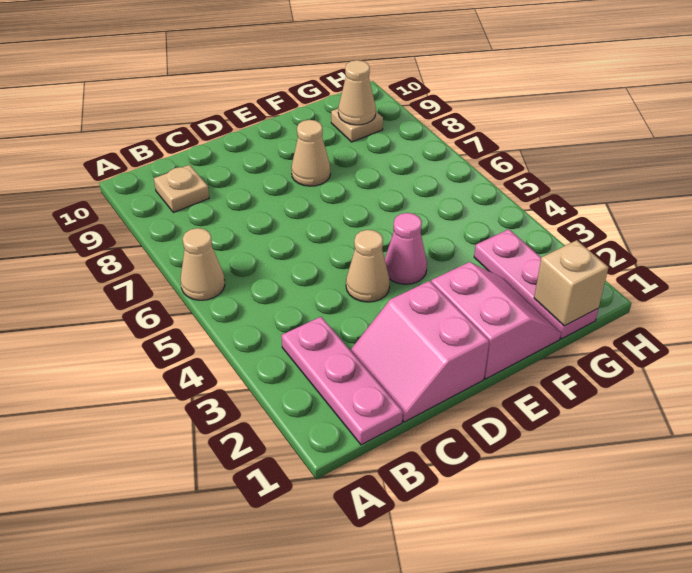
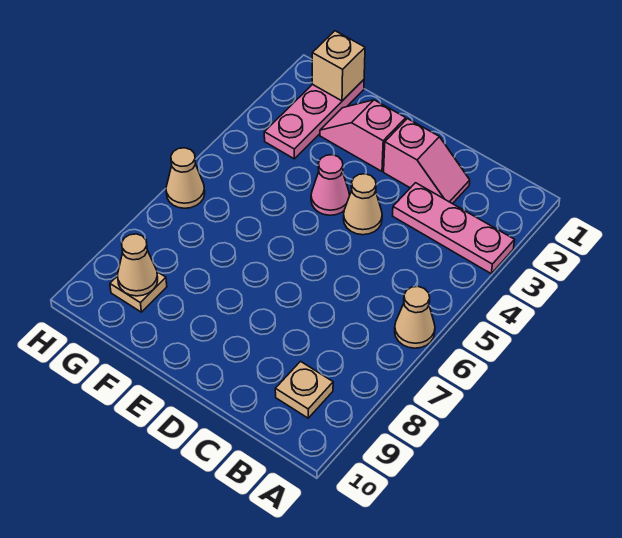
pink 1x3 plate [281,317,403,445] -> pink 1x3 plate turned to [393,183,514,273]
pink 2x2 slope [350,281,489,422] -> pink 1x2 slope [384,119,470,204]
pink 2x2 slope [431,262,561,379] -> pink 1x2 slope [320,100,406,171]
tan 1x1 cone [291,120,331,186] -> tan 1x1 cone moved to [166,148,205,208]

